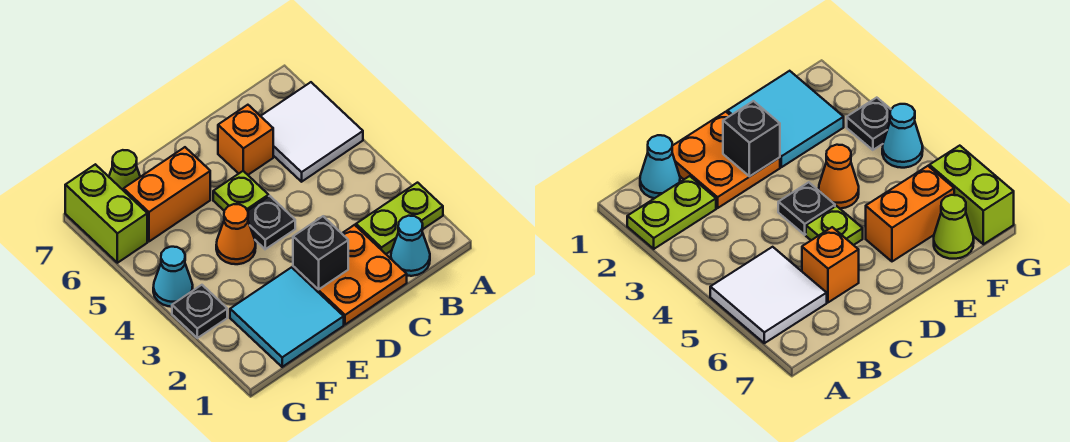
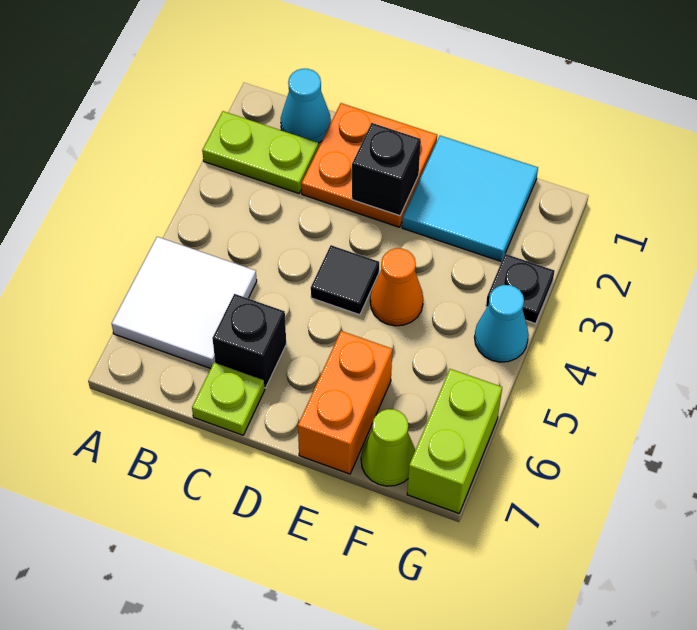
orange 1x1 brick [218,105,273,175] -> black 1x1 brick [212,294,286,388]
black 1x1 plate [248,196,295,249] -> black 1x1 tile [311,245,379,315]
lime 1x1 plate [213,171,269,211] -> lime 1x1 plate moved to [192,363,265,435]
orange 1x2 brick [124,147,210,241] -> orange 1x2 brick turned to [298,331,392,474]

